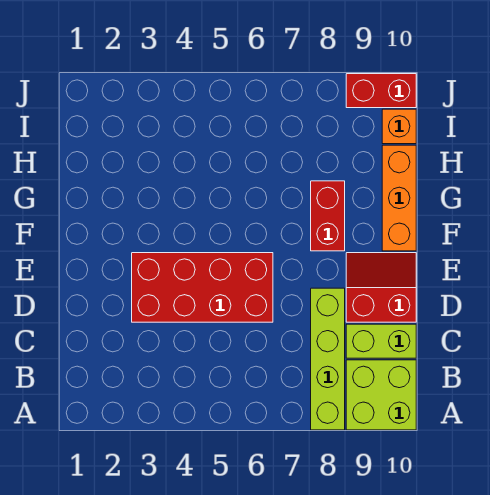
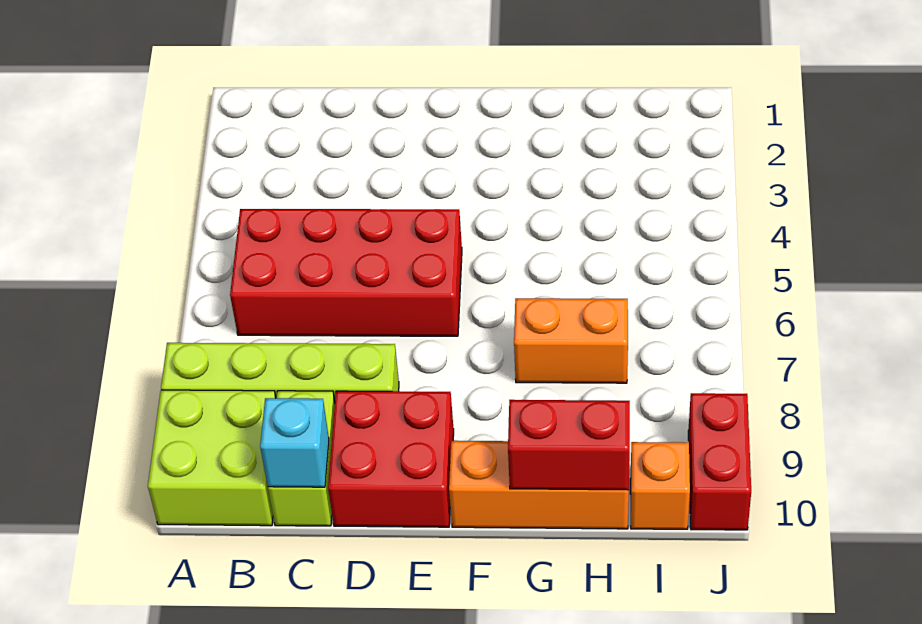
none -> cyan 1x1 brick [260,398,329,487]
red 2x4 brick [132,253,273,322] -> red 2x4 brick turned to [230,209,462,336]
red 2x2 slope [346,253,416,322] -> red 2x2 brick [328,391,454,527]
red 1x2 brick [311,181,345,251] -> red 1x2 brick moved to [508,400,630,490]
none -> orange 1x2 brick [514,298,628,383]

